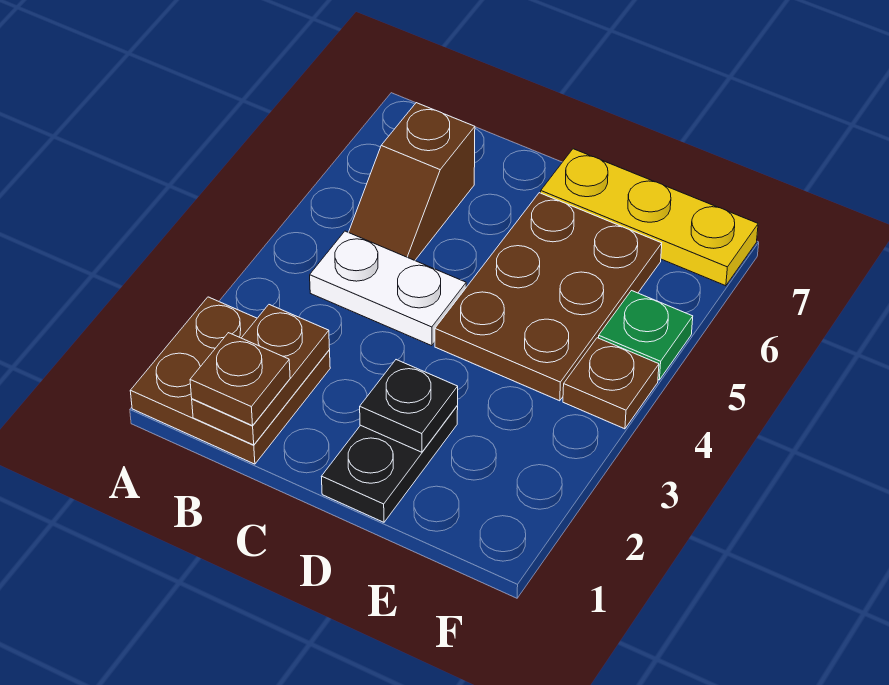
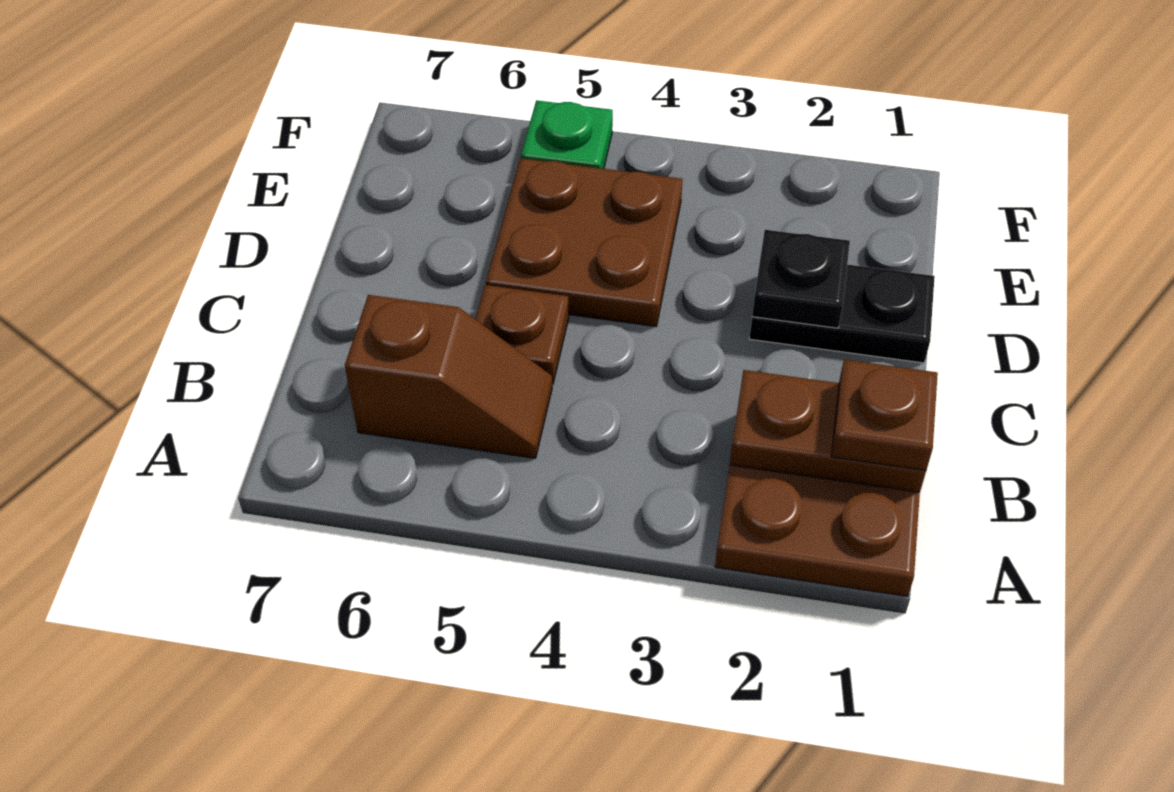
white 1x2 plate [310,231,466,346] -> none
brown 2x3 plate [435,193,662,401] -> brown 2x2 plate [486,158,682,327]
yellow 1x3 plate [541,149,758,286] -> none
brown 1x1 plate [563,338,659,429] -> brown 1x1 plate moved to [475,285,569,384]

